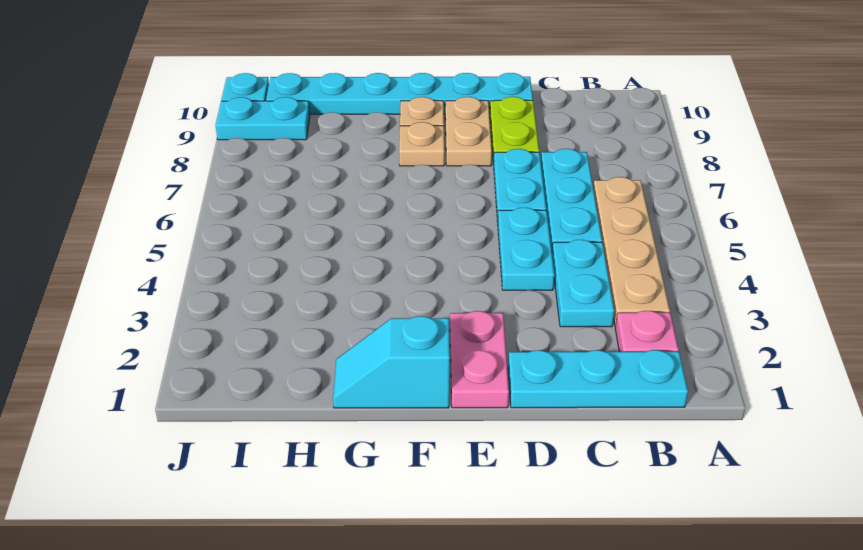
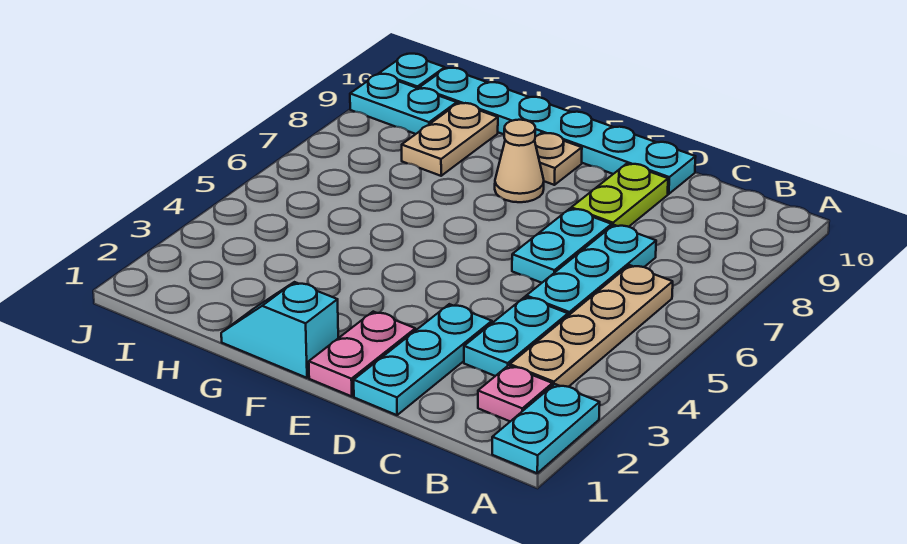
cyan 1x3 plate [508,350,688,408] -> cyan 1x3 plate turned to [354,304,492,415]
cyan 1x2 plate [498,208,554,290] -> cyan 1x2 plate moved to [492,384,600,473]
tan 1x2 plate [445,97,492,166] -> tan 1x2 plate moved to [402,103,498,176]
tan 1x1 plate [399,122,444,166] -> tan 1x1 cone [495,120,544,202]

